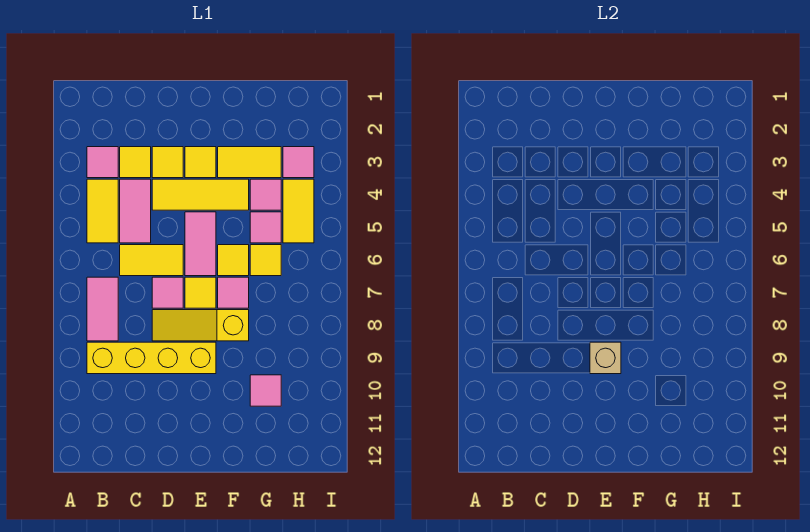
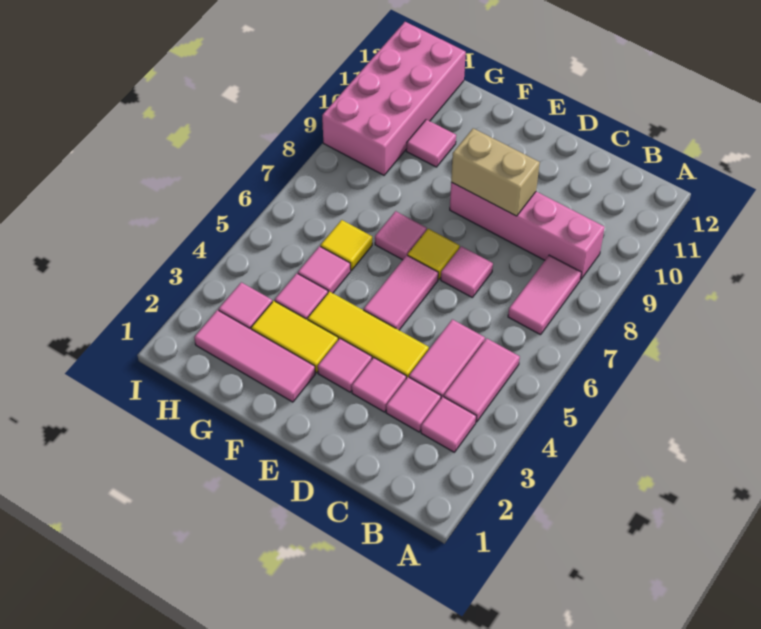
yellow 1x2 tile [87,179,118,243] -> pink 1x2 tile [444,338,520,422]
yellow 1x4 brick [87,342,216,374] -> pink 1x4 brick [450,182,605,279]
yellow 1x1 tile [120,147,151,178] -> pink 1x1 tile [386,377,441,432]
yellow 1x2 tile [120,245,183,276] -> none
yellow 1x1 tile [152,147,183,178] -> pink 1x1 tile [352,358,406,412]
yellow 1x3 slope [152,310,249,341] -> none
yellow 1x1 tile [185,147,216,178] -> pink 1x1 tile [318,339,372,392]
tan 1x1 brick [590,342,621,374] -> tan 1x2 brick [451,128,540,216]
none -> pink 1x3 tile [194,310,315,402]
yellow 1x1 tile [218,245,249,276] -> none
yellow 1x2 tile [283,179,314,243] -> none
none -> pink 2x4 brick [322,22,466,175]

